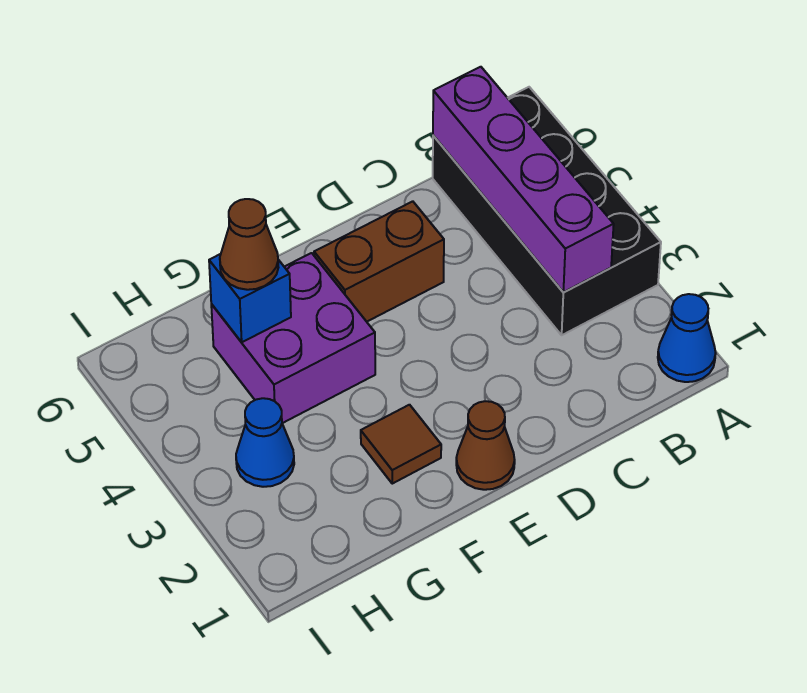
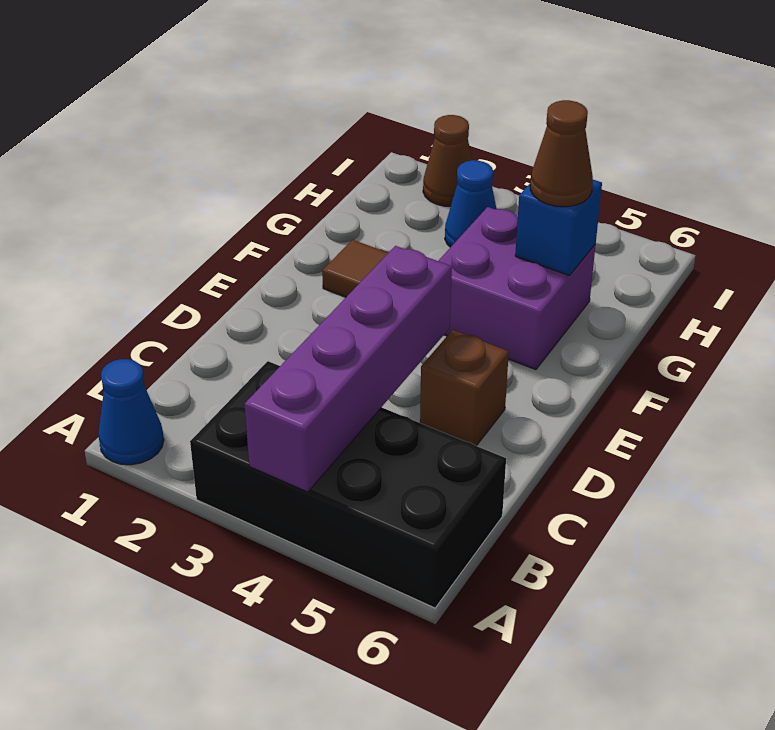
purple 1x4 brick [433,67,614,292] -> purple 1x4 brick turned to [245,246,452,492]
brown 1x2 brick [314,201,444,322] -> brown 1x1 brick [420,330,509,446]
brown 1x1 cone [456,401,515,490] -> brown 1x1 cone moved to [423,115,472,206]

